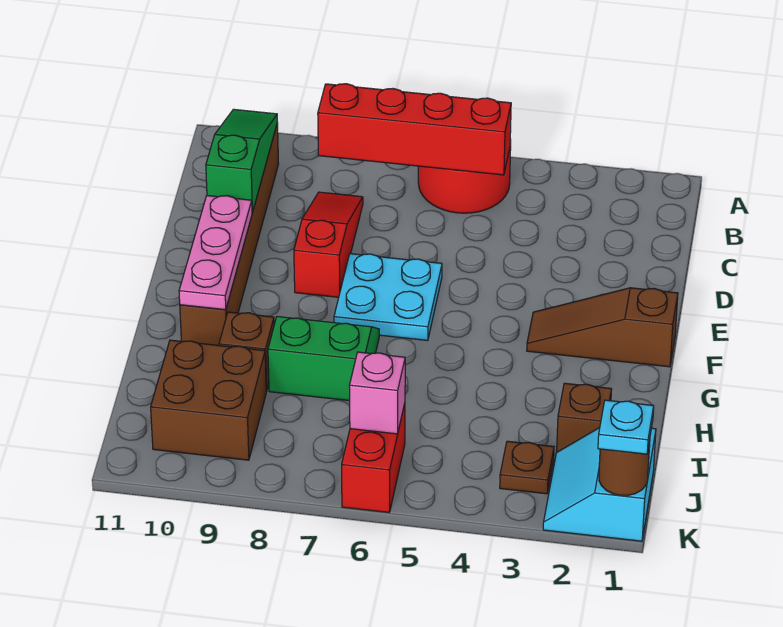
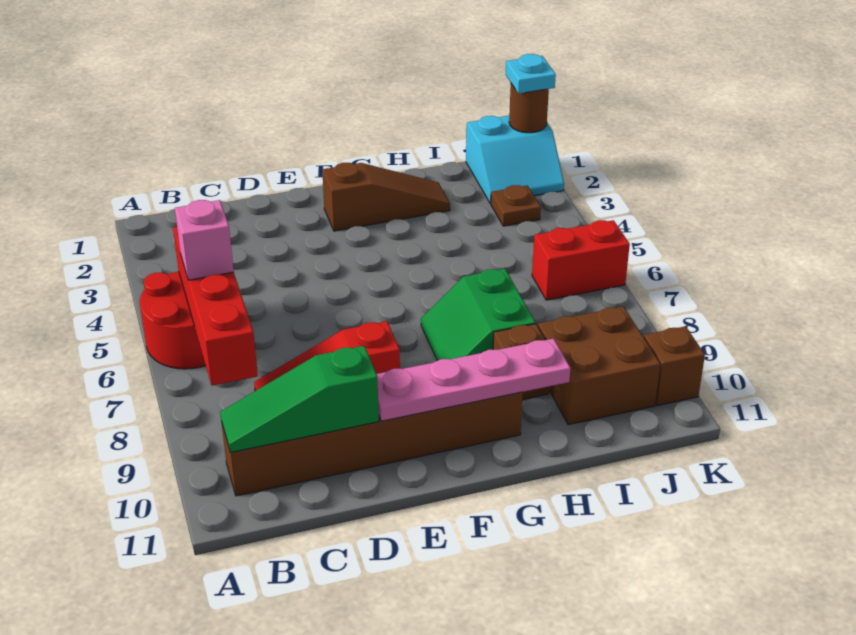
cyan 2x2 plate [334,254,442,341] -> none
pink 1x3 plate [179,196,252,310] -> pink 1x4 plate [377,339,570,421]
brown 1x3 slope [527,288,678,367] -> brown 1x3 slope turned to [322,163,450,231]
brown 1x1 brick [557,383,612,452] -> brown 1x1 brick moved to [644,326,705,406]
pink 1x1 brick [349,352,405,434] -> pink 1x1 brick moved to [175,200,234,280]

